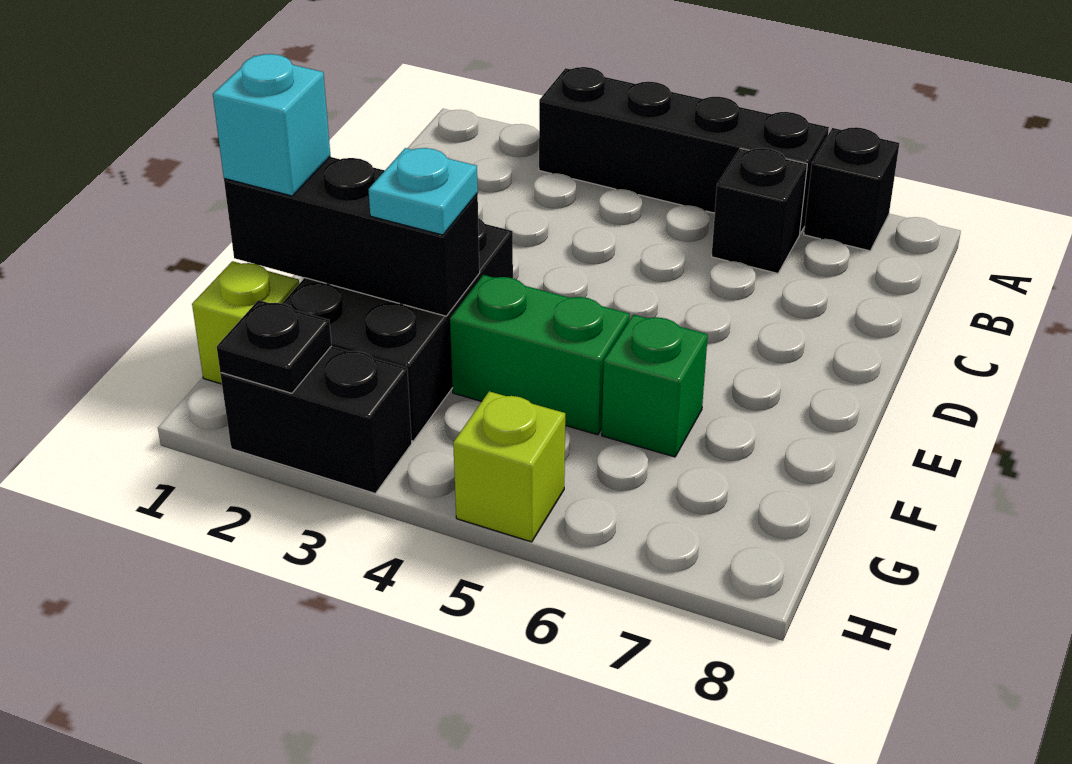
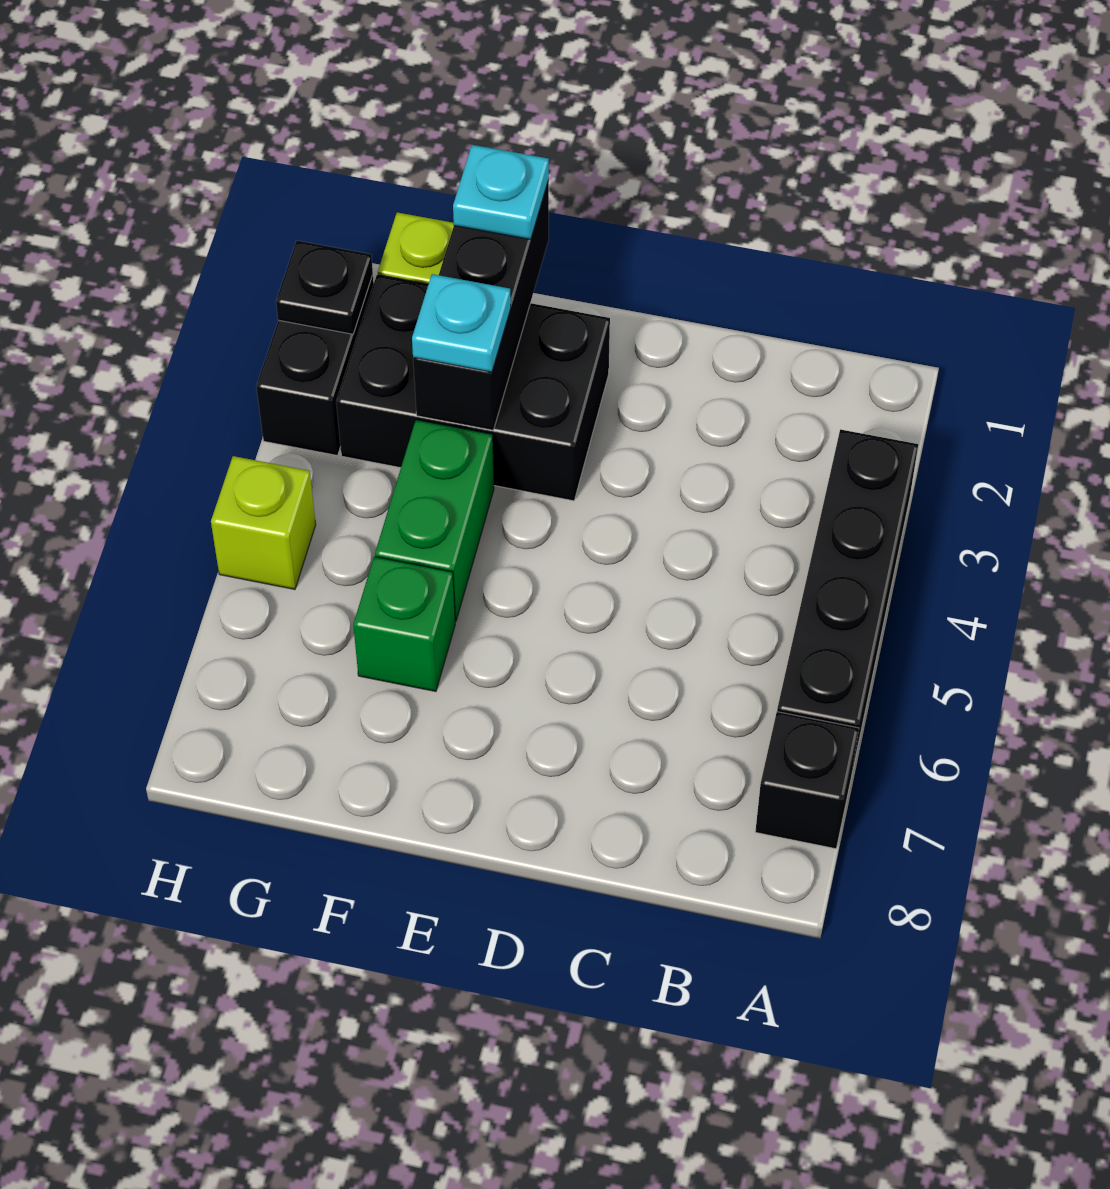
black 1x1 brick [711,148,807,273] -> none
cyan 1x1 brick [213,54,330,196] -> cyan 1x1 plate [453,145,549,239]

